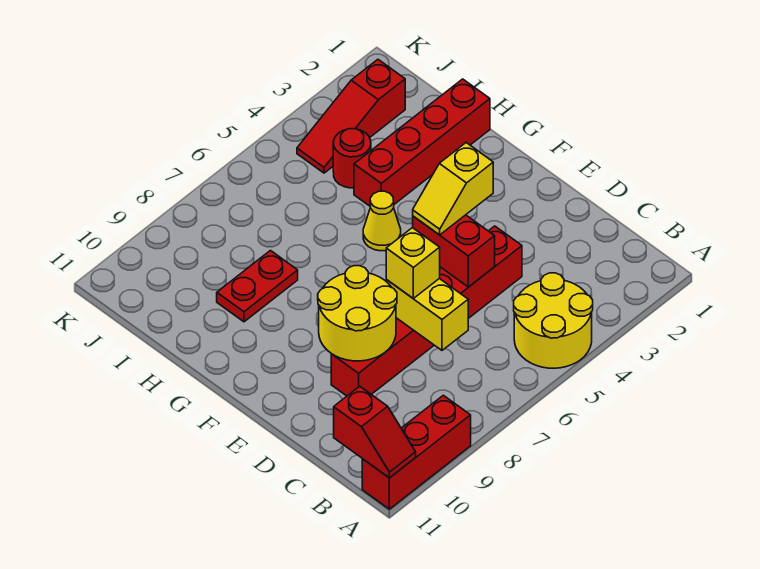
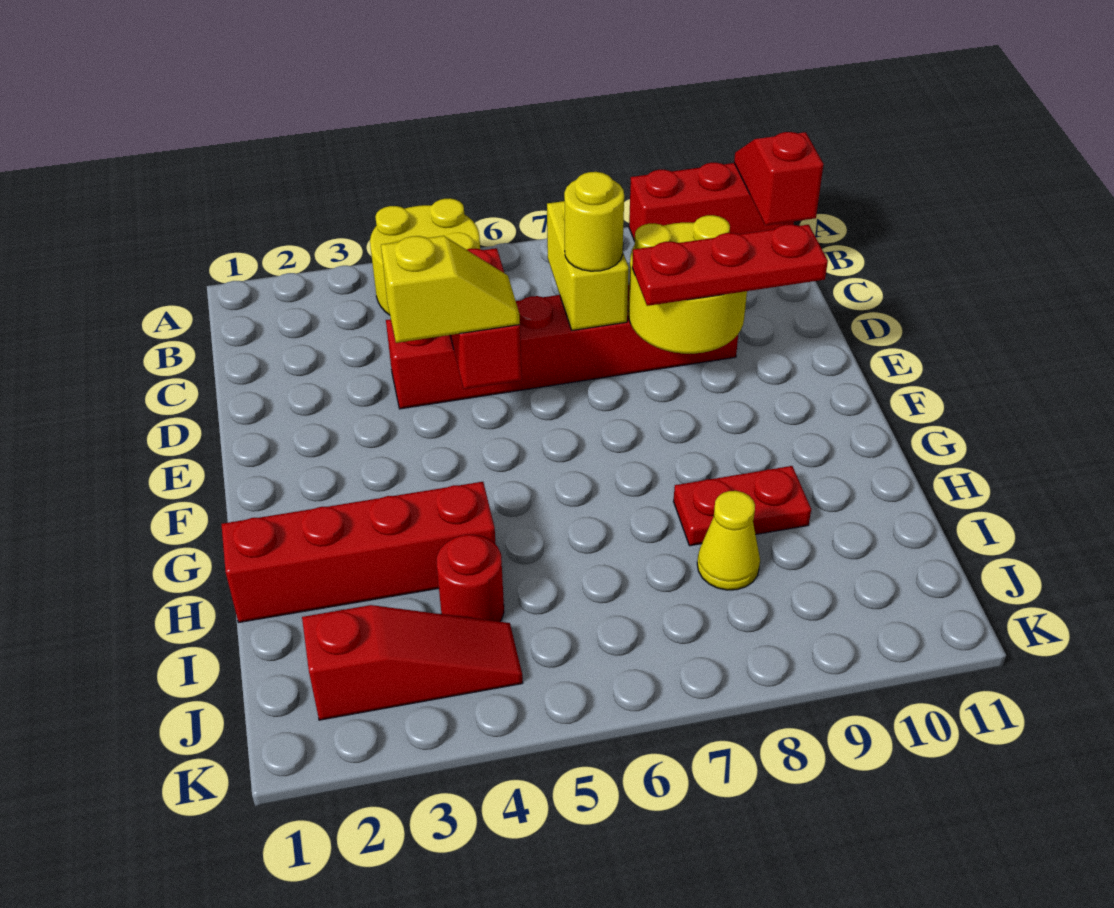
yellow 1x1 brick [386,228,440,299] -> yellow 1x1 round brick [564,172,624,271]
none -> red 1x3 plate [632,224,828,306]
yellow 1x1 cone [363,191,401,251] -> yellow 1x1 cone moved to [697,491,760,590]

